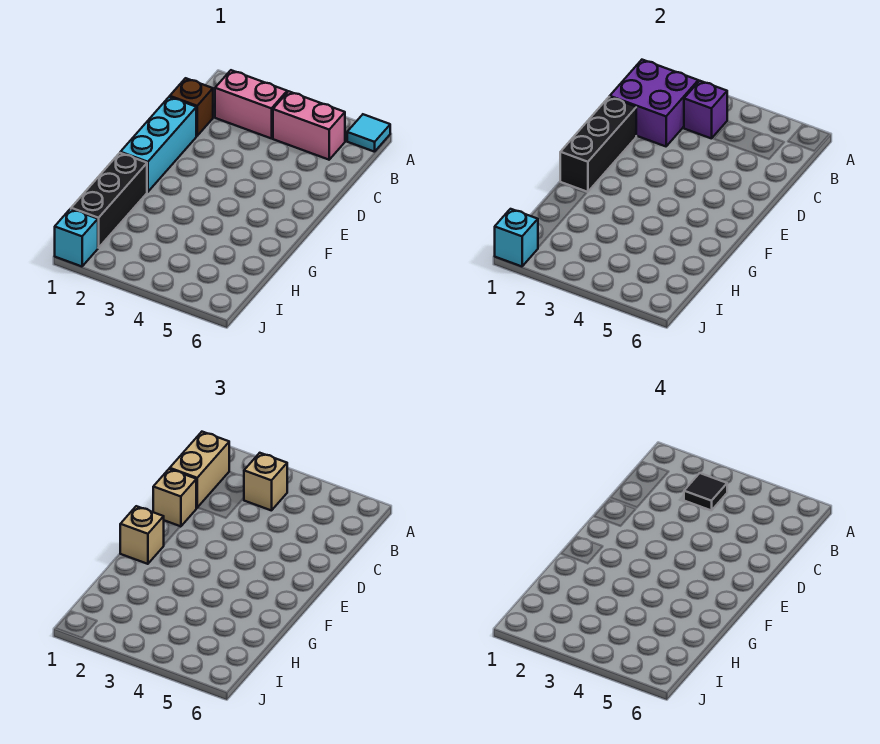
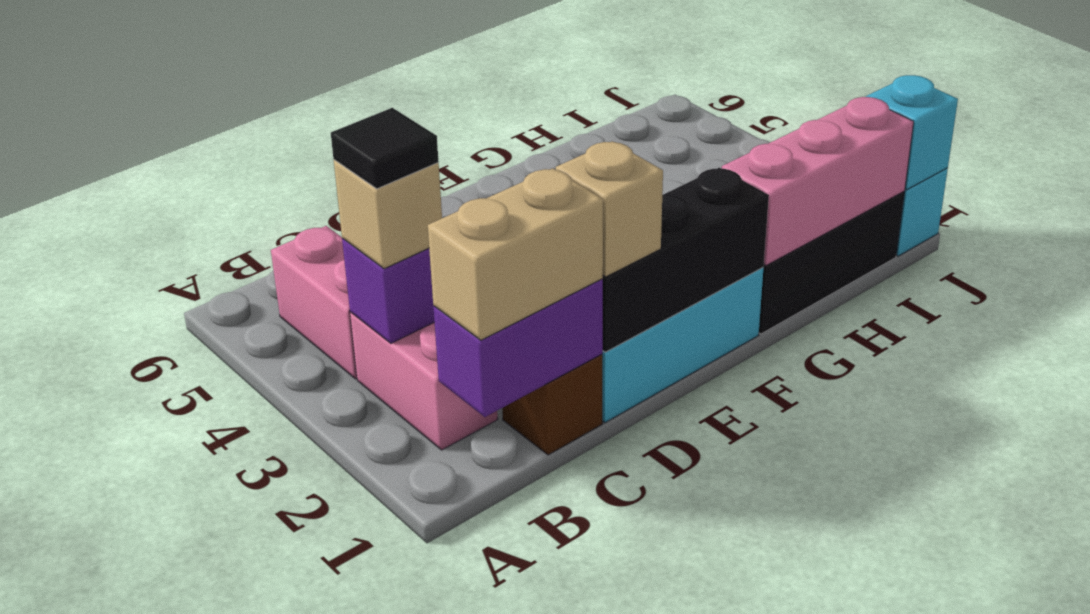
cyan 1x1 tile [347,114,390,152] -> none
purple 2x2 brick [610,60,698,146] -> purple 1x2 brick [433,279,603,417]
tan 1x1 brick [120,506,164,564] -> none
none -> pink 1x3 brick [722,97,914,265]

